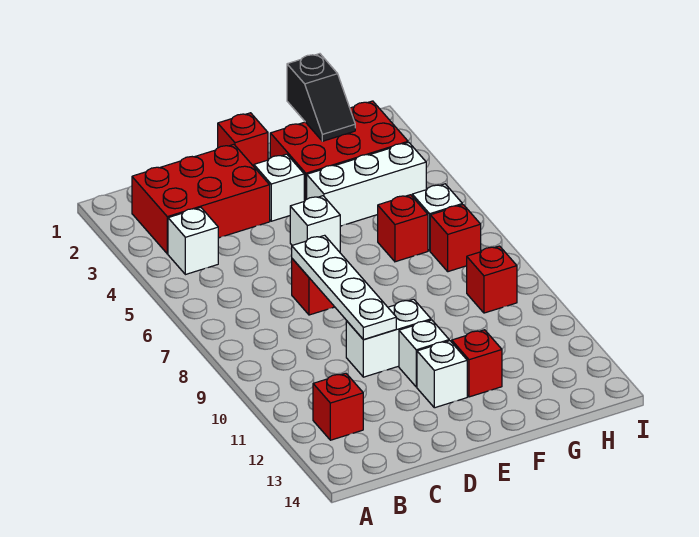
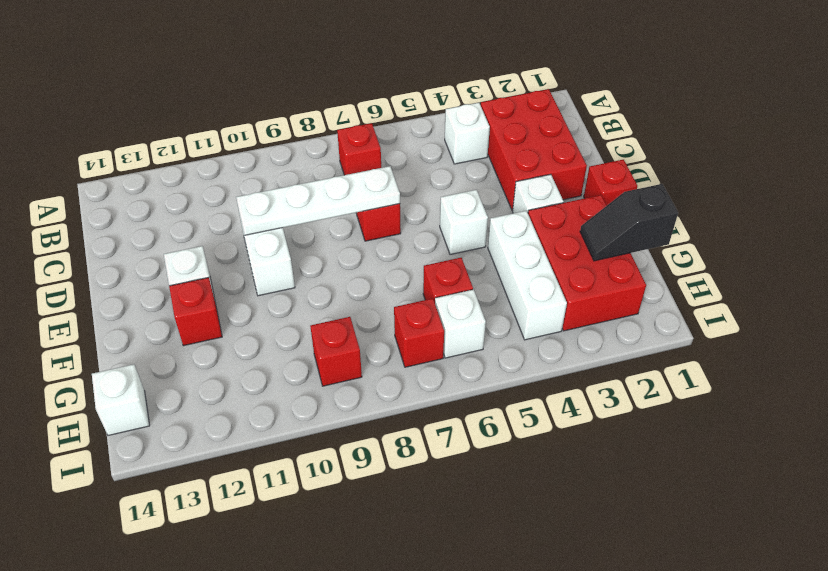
red 1x1 brick [313,373,363,440] -> red 1x1 brick moved to [337,123,381,175]
white 1x1 brick [399,320,449,387] -> white 1x1 brick moved to [92,364,150,436]

